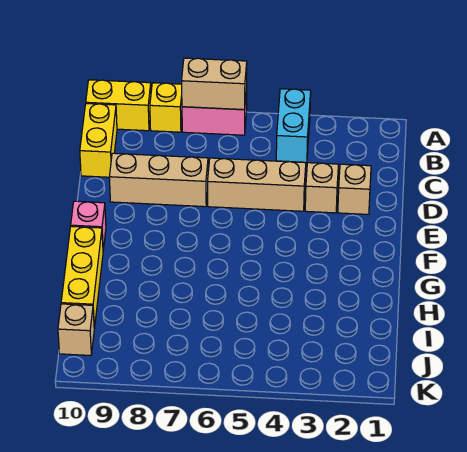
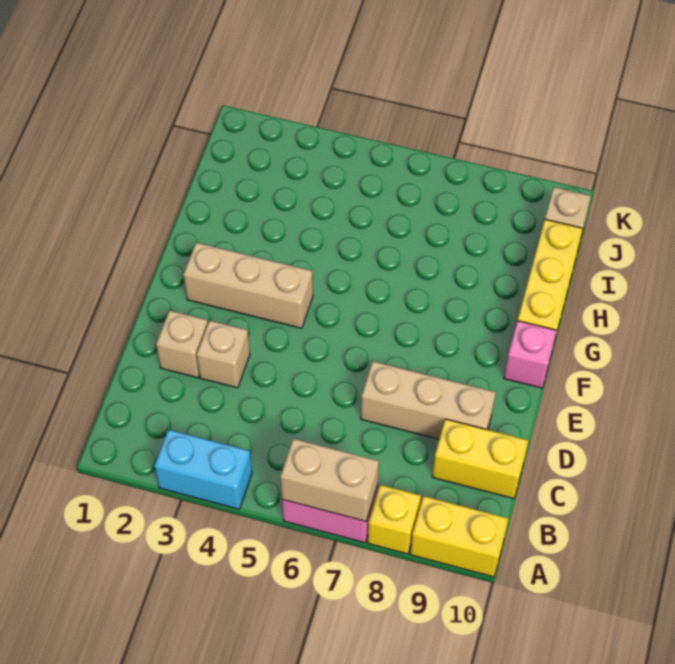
cyan 1x2 brick [276,89,311,162] -> cyan 1x2 brick turned to [154,430,252,509]
yellow 1x2 brick [80,104,117,177] -> yellow 1x2 brick turned to [432,419,528,499]
tan 1x3 brick [208,158,306,211] -> tan 1x3 brick moved to [183,243,313,328]

